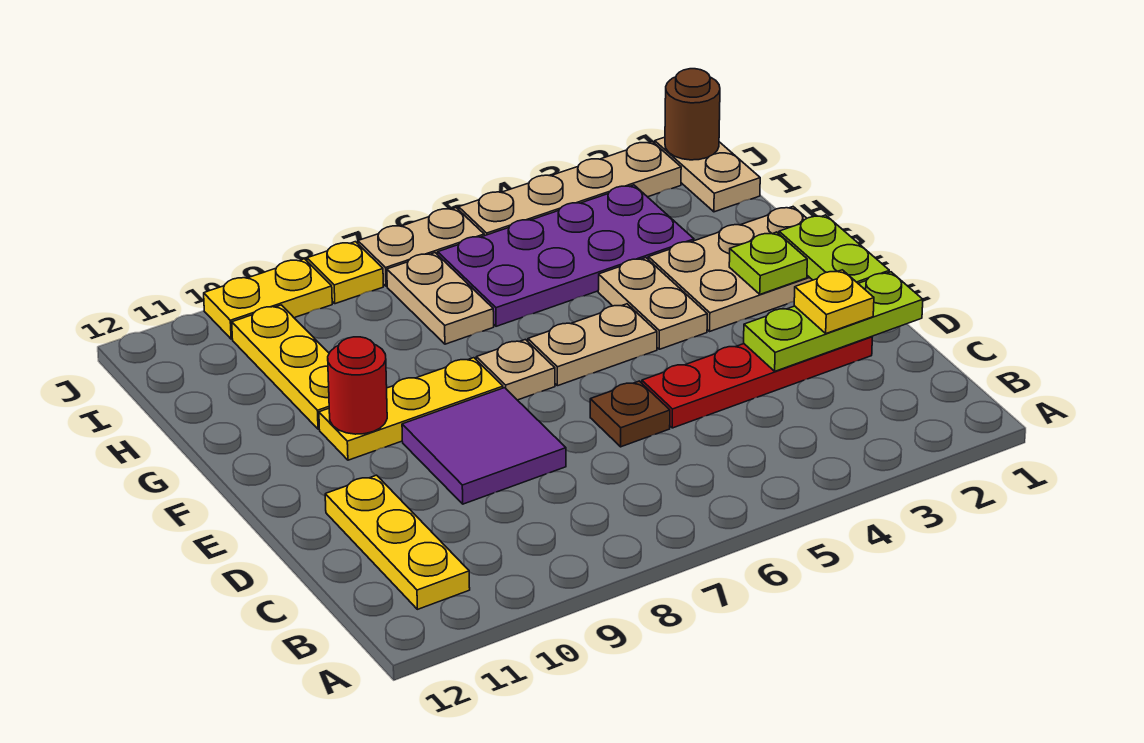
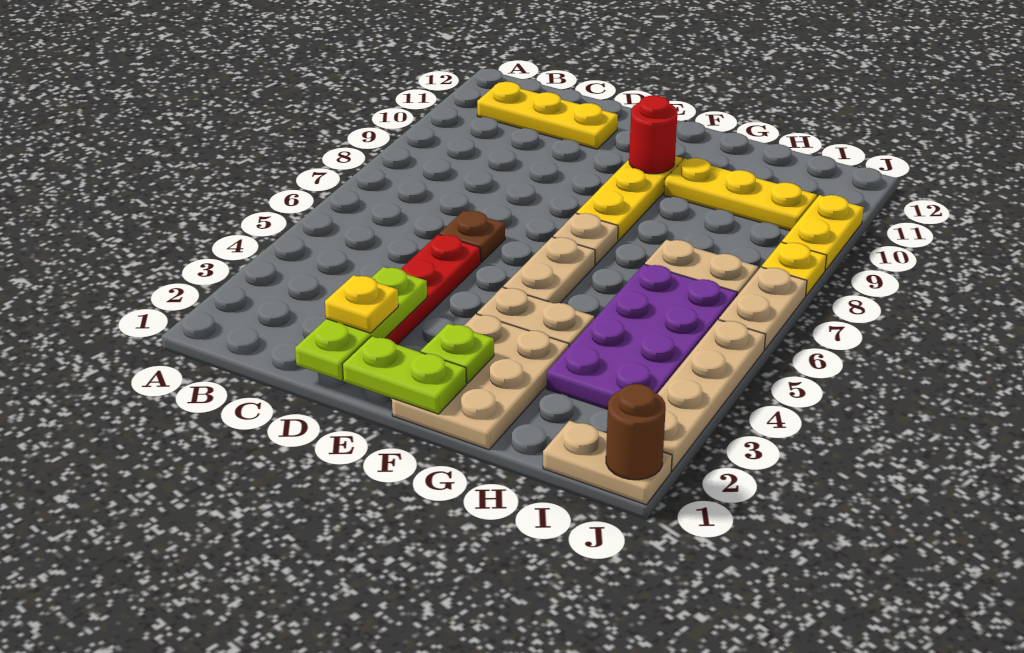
purple 2x2 tile [402,388,566,504] -> none

